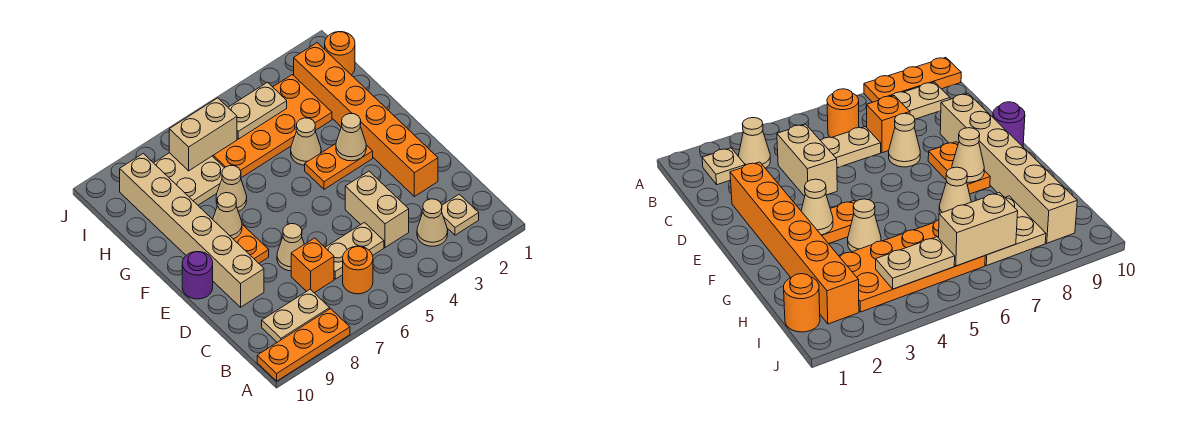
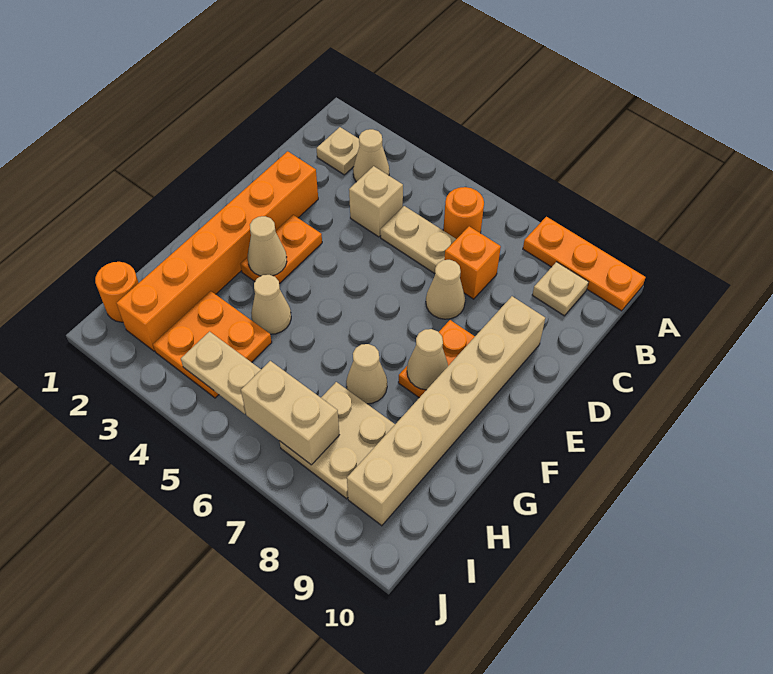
tan 1x2 plate [262,289,330,342] -> tan 1x1 plate [532,262,588,316]
tan 1x2 brick [345,171,409,247] -> tan 1x1 brick [349,166,403,237]
purple 1x1 round brick [182,252,213,299] -> none
orange 1x2 plate [305,144,373,189] -> orange 1x2 plate turned to [240,215,322,284]
orange 2x4 plate [213,75,332,178] -> orange 2x2 plate [153,291,272,398]

